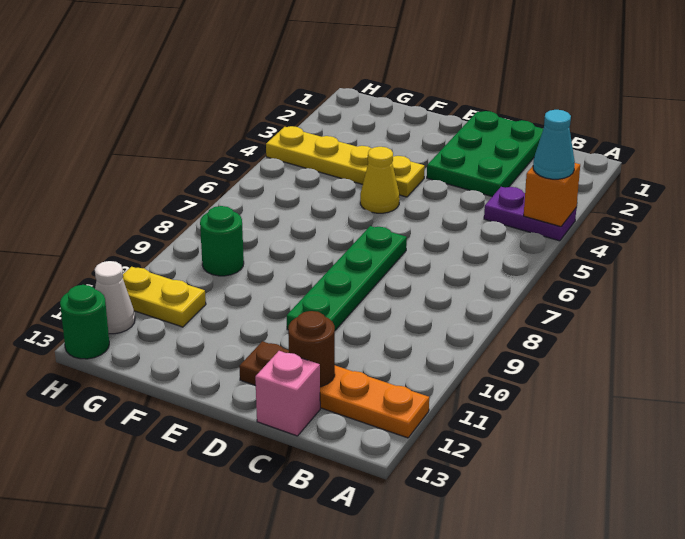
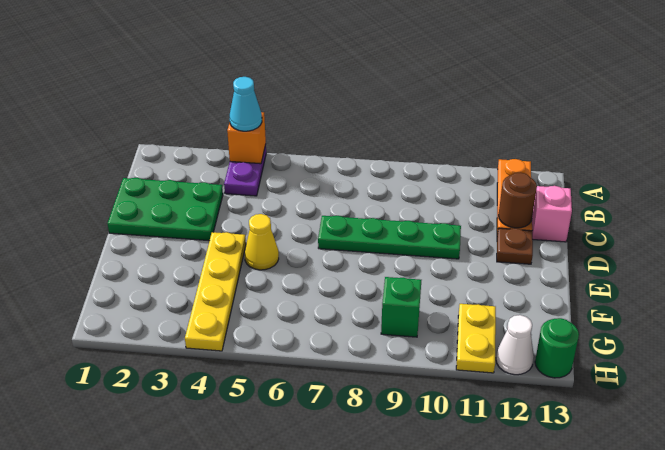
green 1x1 round brick [200,206,244,276] -> green 1x1 brick [381,277,421,337]

